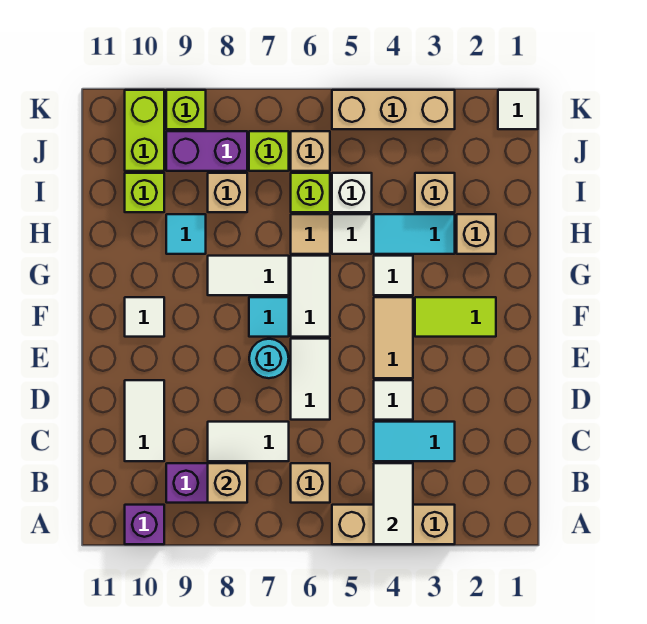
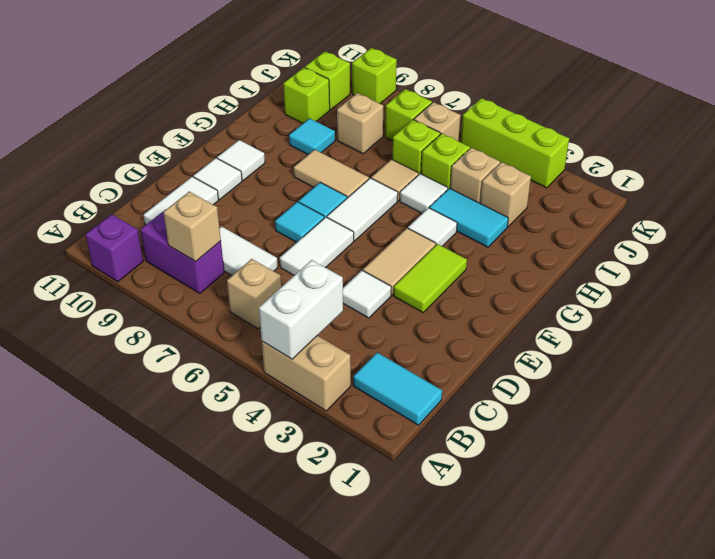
tan 1x3 brick [332,505,455,544] -> tan 1x2 brick [262,336,351,411]
white 1x2 tile [374,463,413,544] -> white 1x2 brick [259,260,343,359]
cyan 1x2 tile [374,422,455,461] -> cyan 1x2 tile moved to [353,353,442,425]
cyan 1x1 round brick [249,339,289,378] -> cyan 1x1 tile [275,202,324,242]
lime 1x2 tile [415,297,496,337] -> lime 1x2 tile turned to [394,244,467,313]
white 1x2 tile [208,256,289,295] -> tan 1x2 tile [294,150,369,198]
tan 1x1 brick [457,214,496,254] -> tan 1x1 brick moved to [450,148,500,203]
white 1x1 brick [332,173,372,212] -> lime 1x1 brick [421,134,470,189]
purple 1x2 brick [166,131,247,171] -> none
lime 1x2 brick [125,90,164,171] -> lime 1x1 brick [305,52,350,110]
white 1x1 tile [498,90,538,129] -> white 1x1 tile moved to [193,158,242,199]
tan 1x3 brick [332,90,455,129] -> lime 1x3 brick [461,98,569,188]

